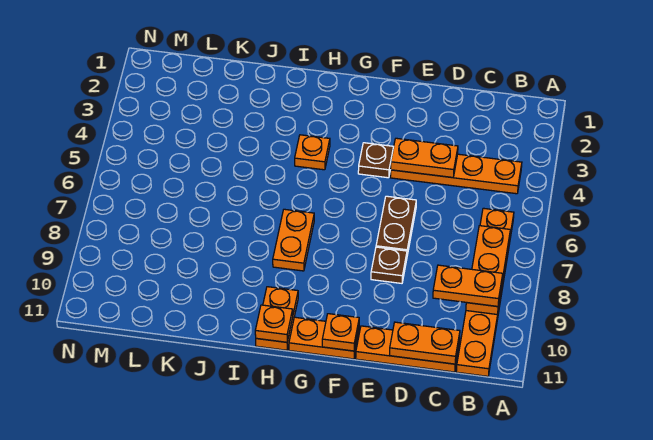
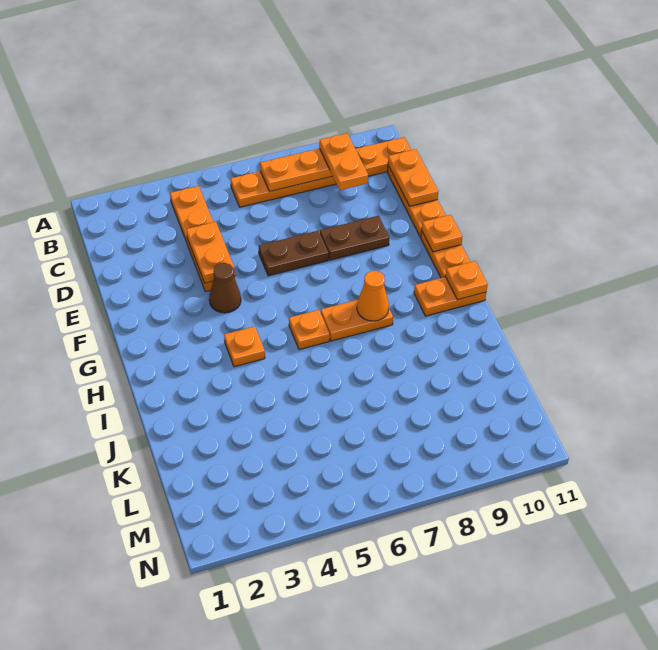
brown 1x1 plate [371,247,407,283] -> brown 1x2 plate [320,216,389,260]
brown 1x1 plate [358,143,394,178] -> brown 1x1 cone [209,263,241,313]
none -> orange 1x1 plate [289,310,330,350]
none -> orange 1x1 cone [357,271,389,321]

